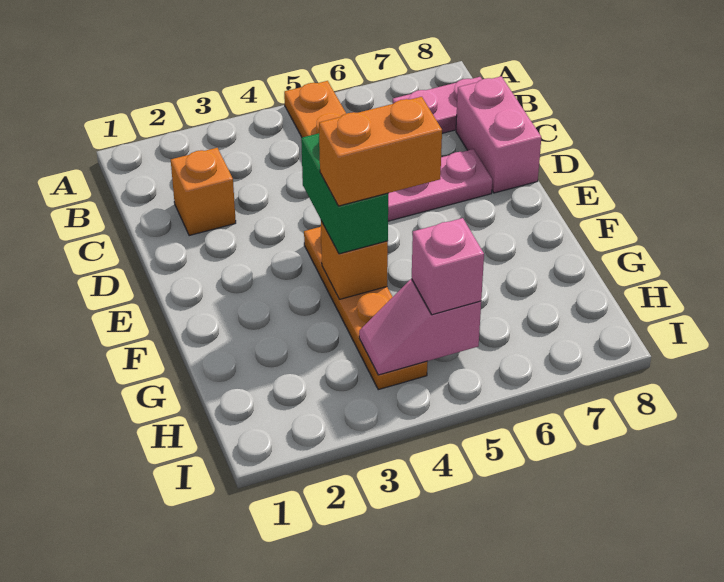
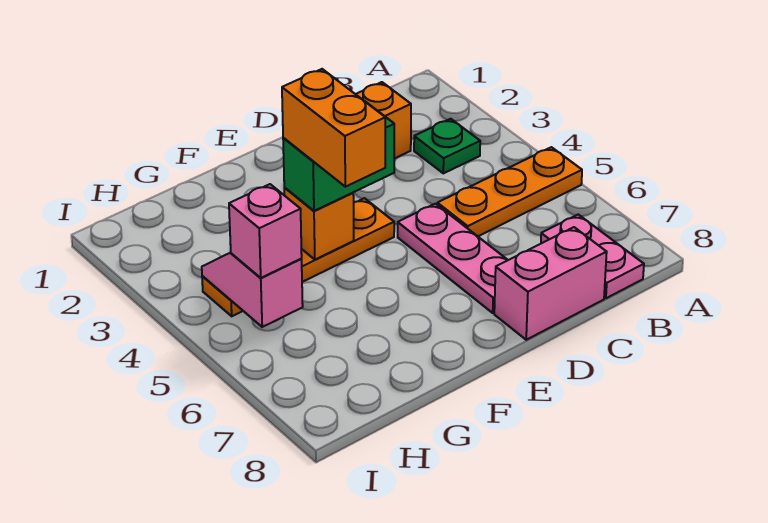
none -> green 1x1 plate [414,119,480,173]

